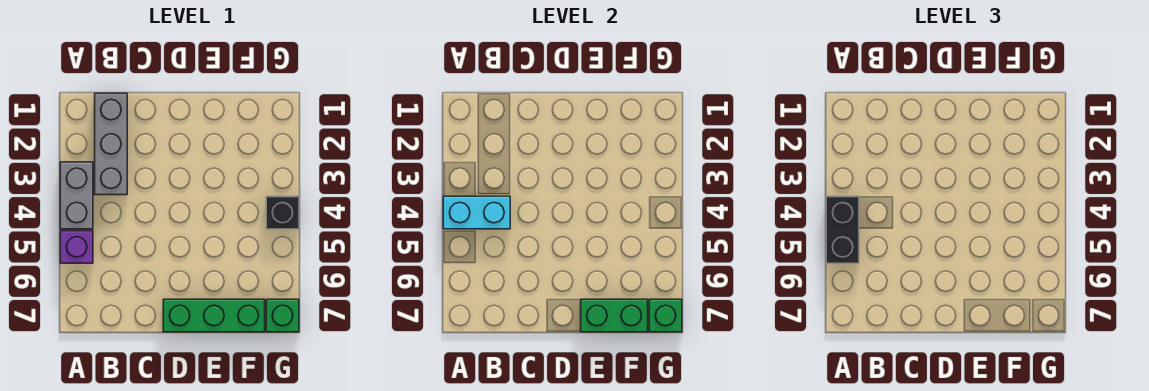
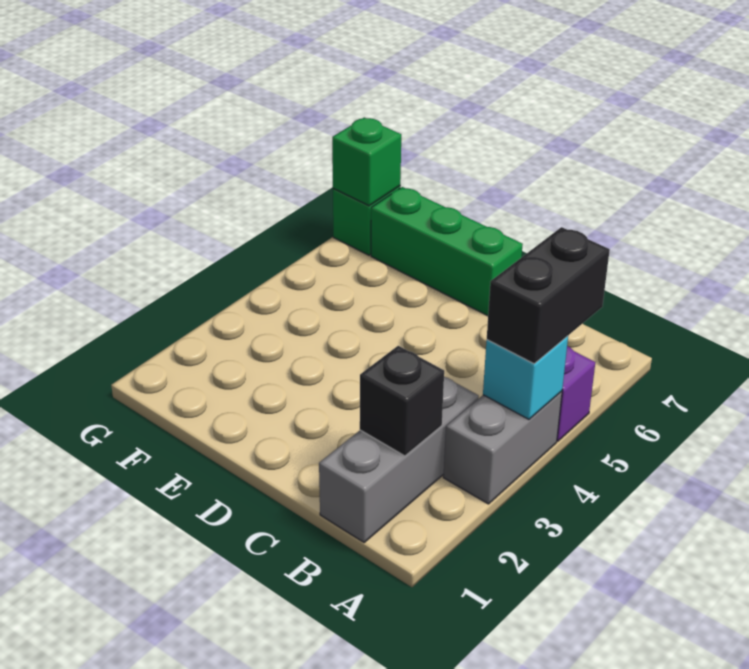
cyan 1x2 brick [443,196,510,229] -> cyan 1x1 brick [483,336,568,419]
green 1x2 brick [581,299,648,332] -> none
black 1x1 brick [266,196,299,229] -> black 1x1 brick moved to [360,346,444,456]

